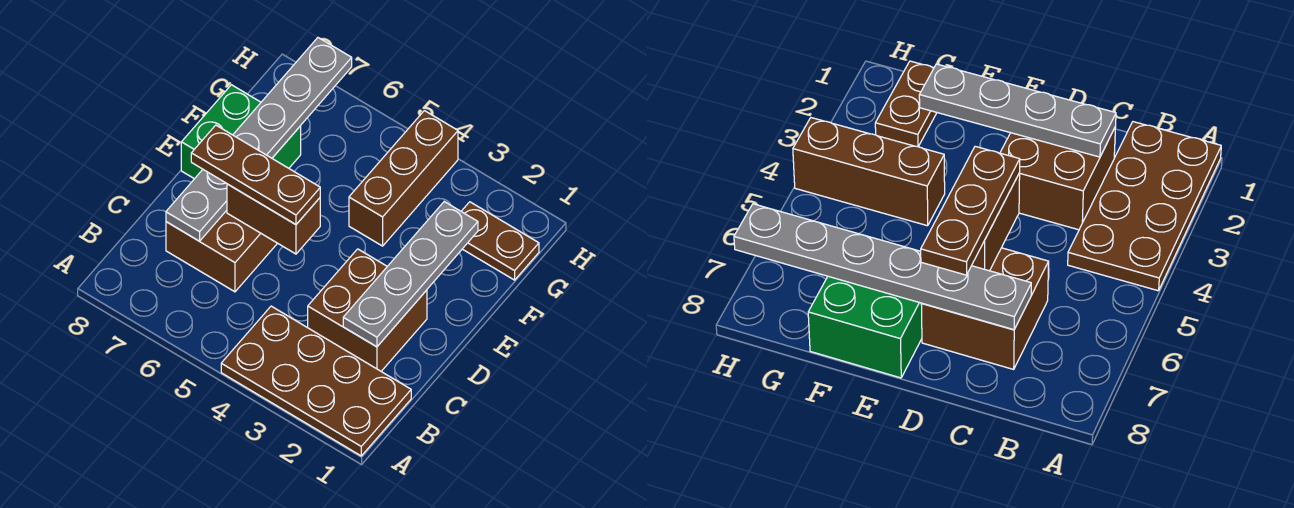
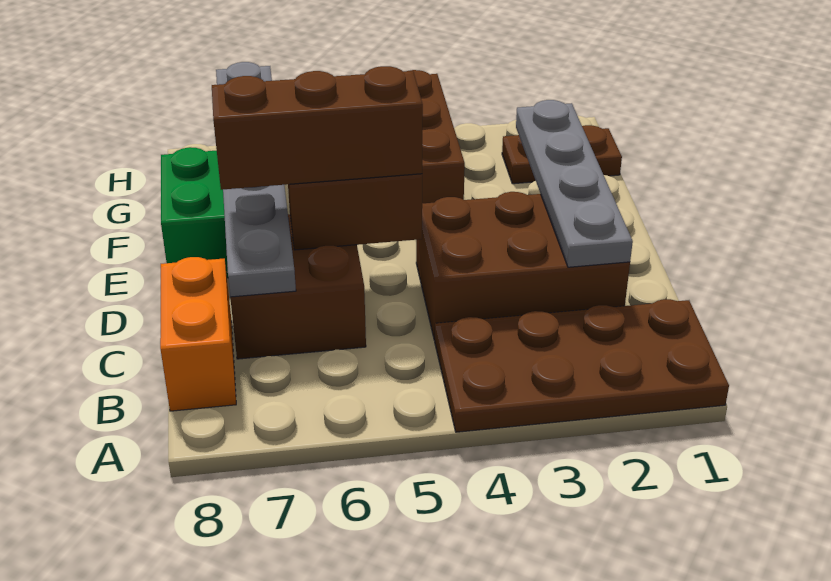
none -> orange 1x2 brick [160,257,236,411]
brown 2x2 brick [308,249,427,371] -> brown 2x3 brick [416,192,630,340]
brown 1x3 plate [191,125,320,225] -> brown 1x3 brick [212,66,423,190]

